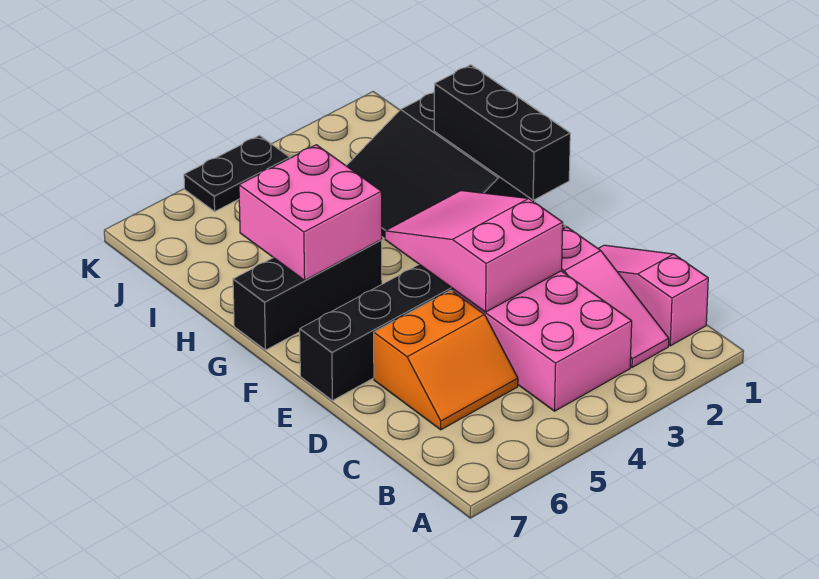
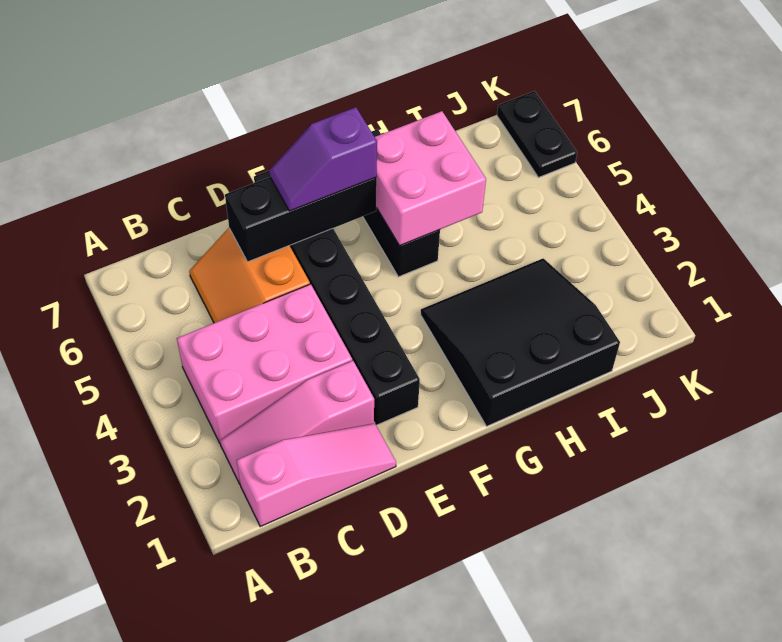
pink 2x3 slope [385,191,563,312] -> none
none -> purple 1x2 slope [269,107,377,211]
black 1x3 brick [434,65,570,200] -> black 1x3 brick moved to [225,177,377,262]
black 1x2 plate [184,136,290,211] -> black 1x2 plate moved to [497,91,577,177]

